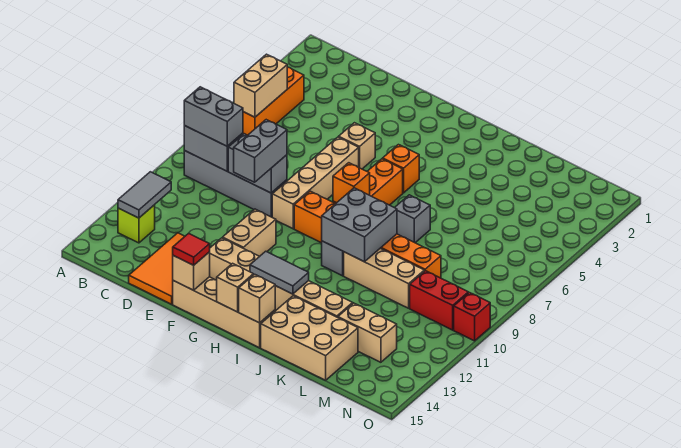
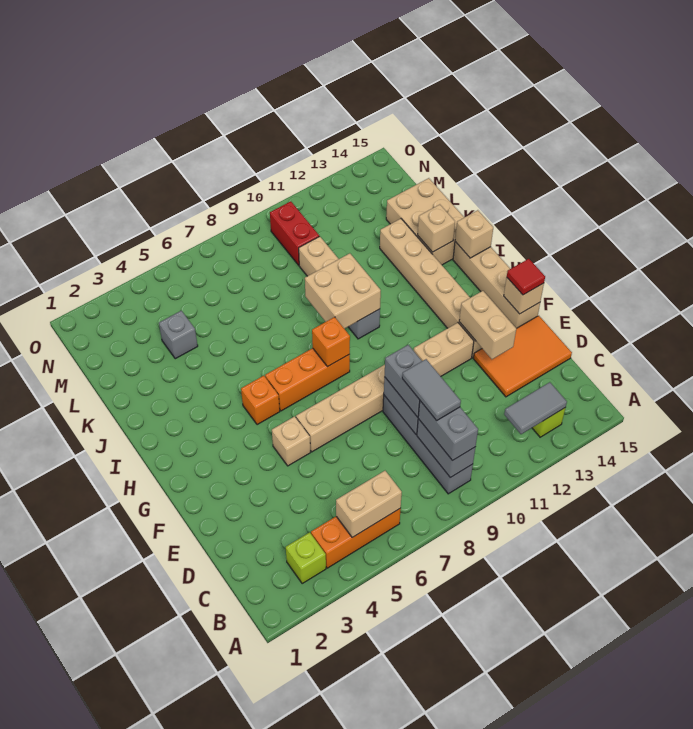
none -> lime 1x1 brick [286,532,326,584]
grey 1x2 brick [234,120,287,182] -> grey 1x2 brick turned to [385,345,422,417]
orange 1x6 brick [294,191,441,278] -> none
grey 1x2 tile [250,251,309,294] -> grey 1x2 tile moved to [402,359,461,421]
tan 1x1 brick [217,263,253,312] -> tan 1x1 brick moved to [418,204,455,252]
grey 2x2 brick [322,188,397,262] -> tan 2x2 brick [305,253,381,329]
grey 1x1 brick [395,195,430,243] -> grey 1x1 brick moved to [159,311,198,359]
tan 1x2 brick [338,303,397,362] -> tan 1x2 brick moved to [459,291,516,359]
red 1x1 brick [454,293,490,341] -> none

